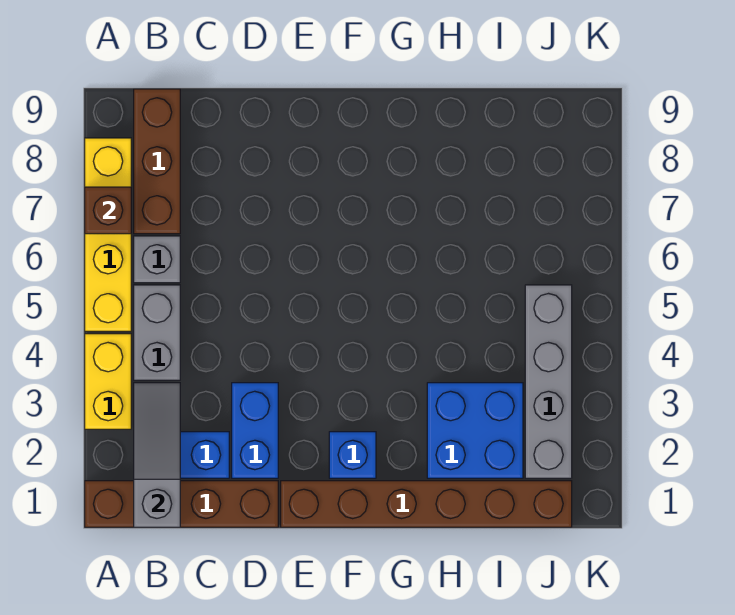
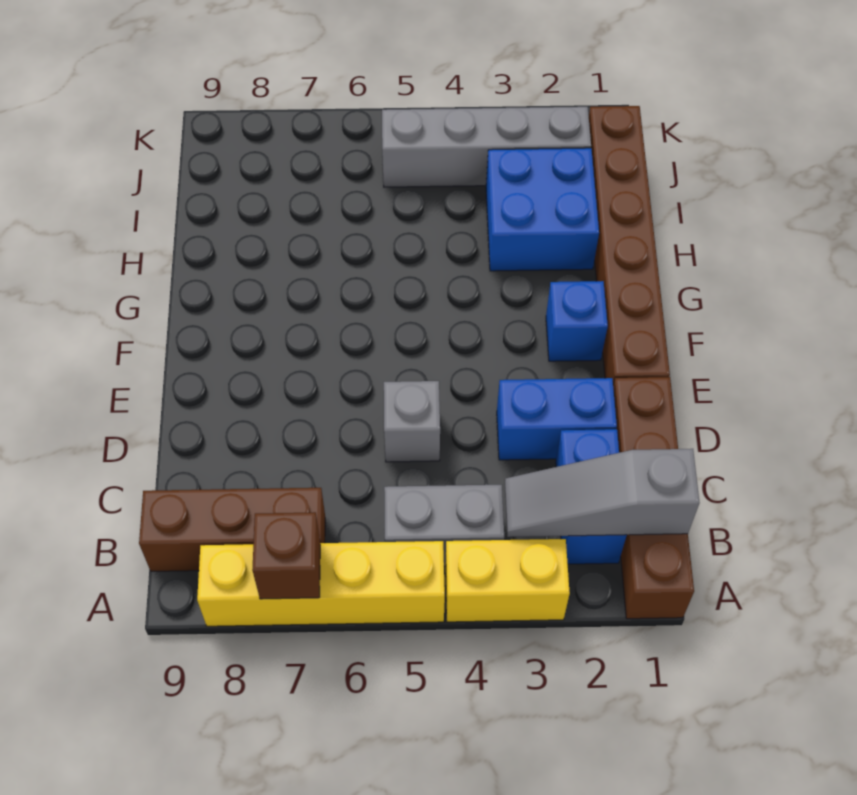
grey 1x1 brick [134,236,180,283] -> grey 1x1 brick moved to [384,381,440,462]

